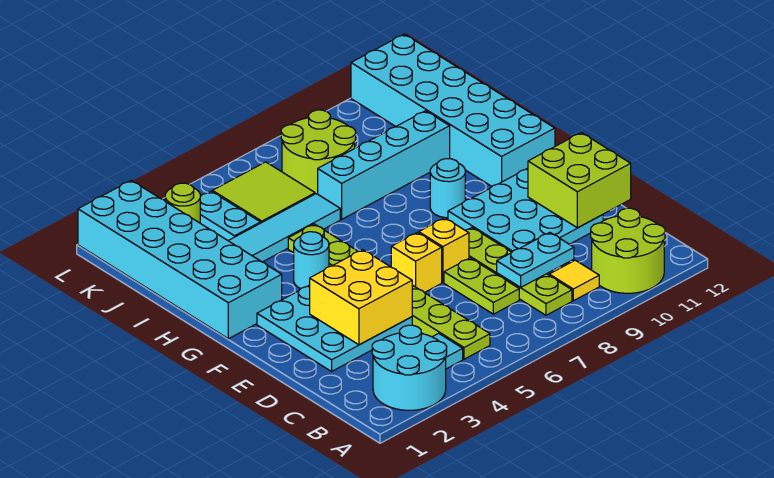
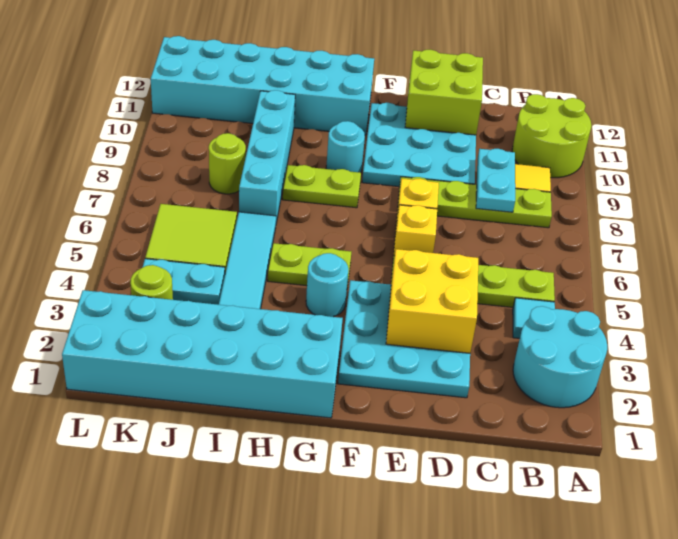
lime 1x2 plate [444,258,519,314] -> lime 1x2 plate moved to [283,165,361,208]
lime 2x2 round brick [281,110,356,194] -> lime 1x1 round brick [209,133,246,194]

